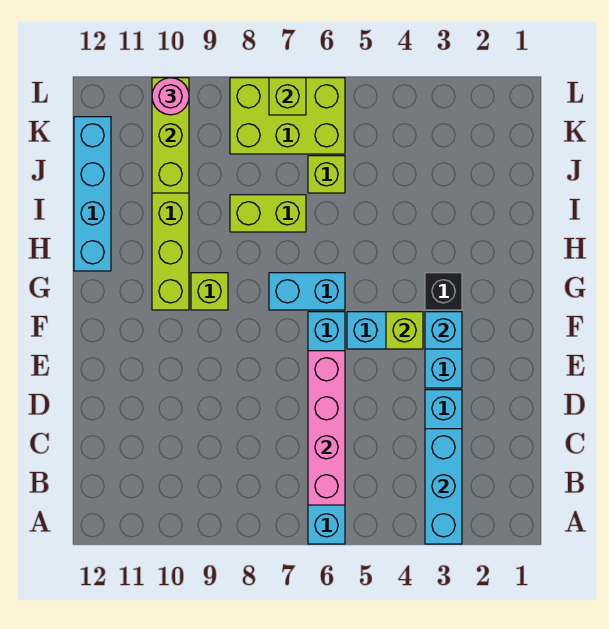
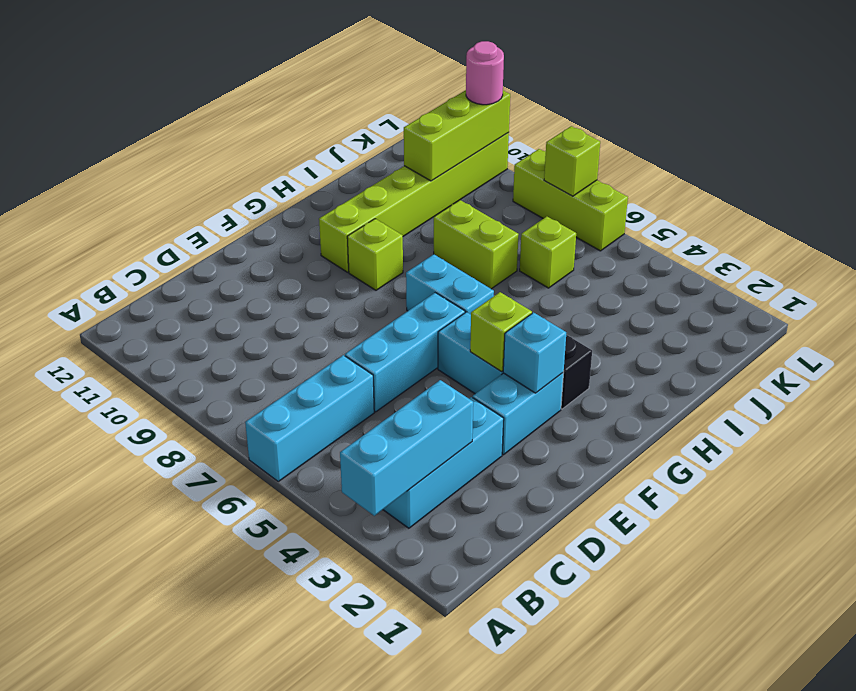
pink 1x4 brick [308,351,345,505] -> none
cyan 1x4 brick [74,117,111,271] -> none
lime 2x3 brick [230,78,345,154] -> lime 1x3 brick [513,149,628,251]

